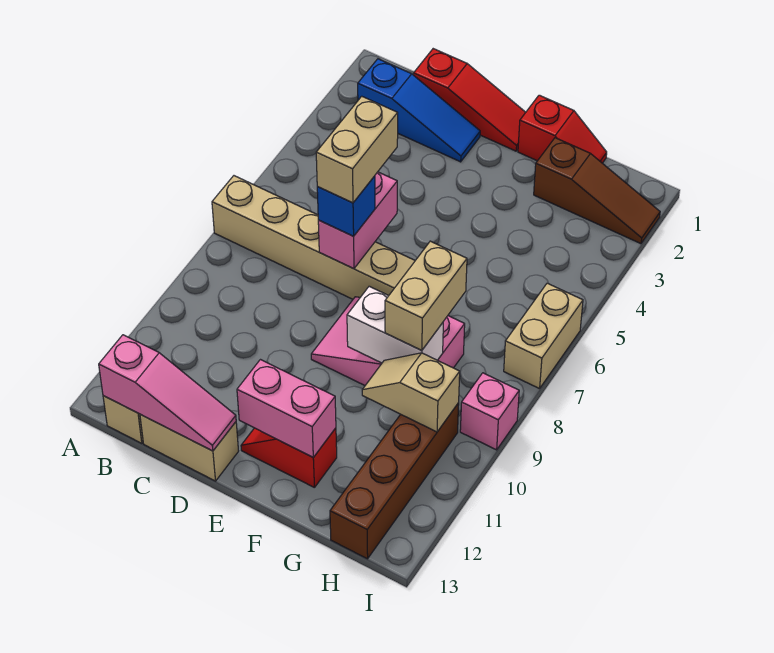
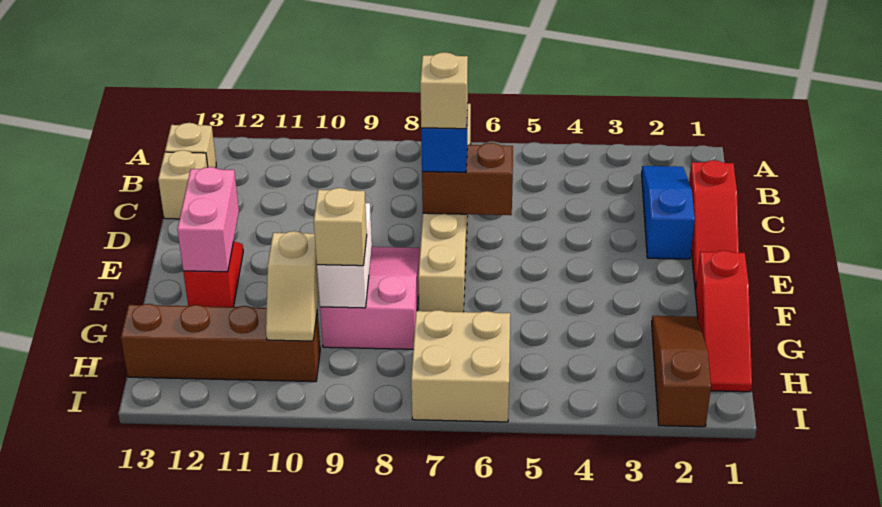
blue 1x3 slope [358,59,480,162] -> blue 1x3 slope turned to [642,166,695,259]
pink 1x3 slope [99,335,236,451] -> none
tan 1x2 brick [140,414,238,481] -> tan 1x1 brick [158,150,208,219]
pink 1x2 brick [318,172,397,269] -> brown 1x2 brick [422,143,513,215]
tan 1x2 brick [316,96,398,203] -> tan 1x1 brick [420,52,468,129]
red 1x2 slope [518,95,607,163] -> red 1x3 slope [695,251,752,392]
brown 1x3 slope [534,138,660,244] -> brown 1x3 slope turned to [652,316,711,427]
tan 1x2 brick [385,241,467,351] -> tan 1x1 brick [314,188,367,266]
tan 1x2 slope [362,353,460,432] -> tan 1x2 slope turned to [266,231,319,341]
tan 1x2 brick [504,283,583,389] -> tan 2x2 brick [411,310,510,422]
pink 1x1 brick [460,373,519,450] -> none

